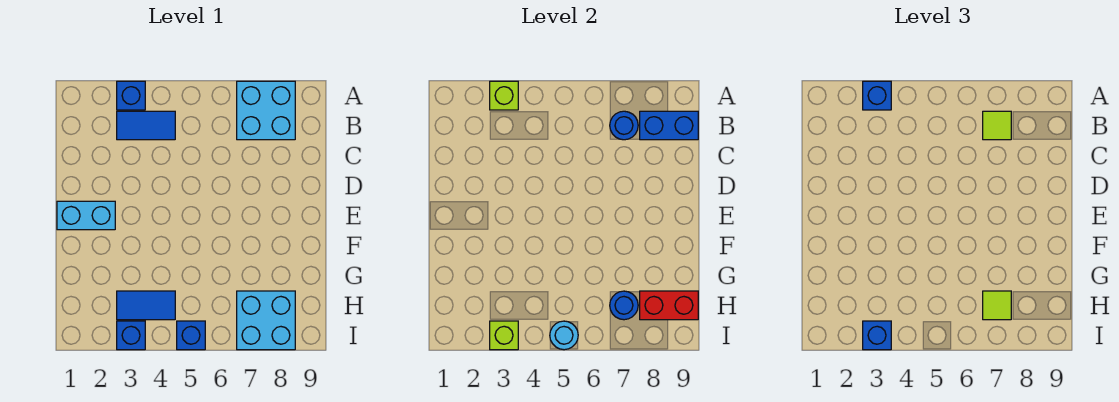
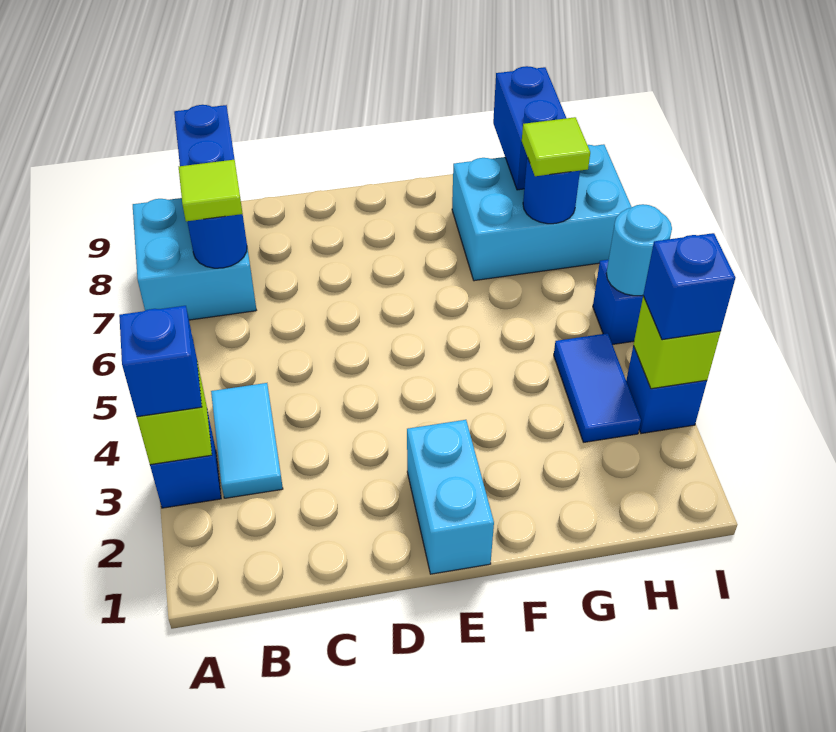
blue 1x2 tile [117,111,175,140] -> cyan 1x2 tile [211,383,283,498]
cyan 2x2 brick [237,291,295,350] -> cyan 2x3 brick [452,144,632,281]
red 1x2 brick [640,291,698,320] -> blue 1x2 brick [493,66,566,190]

